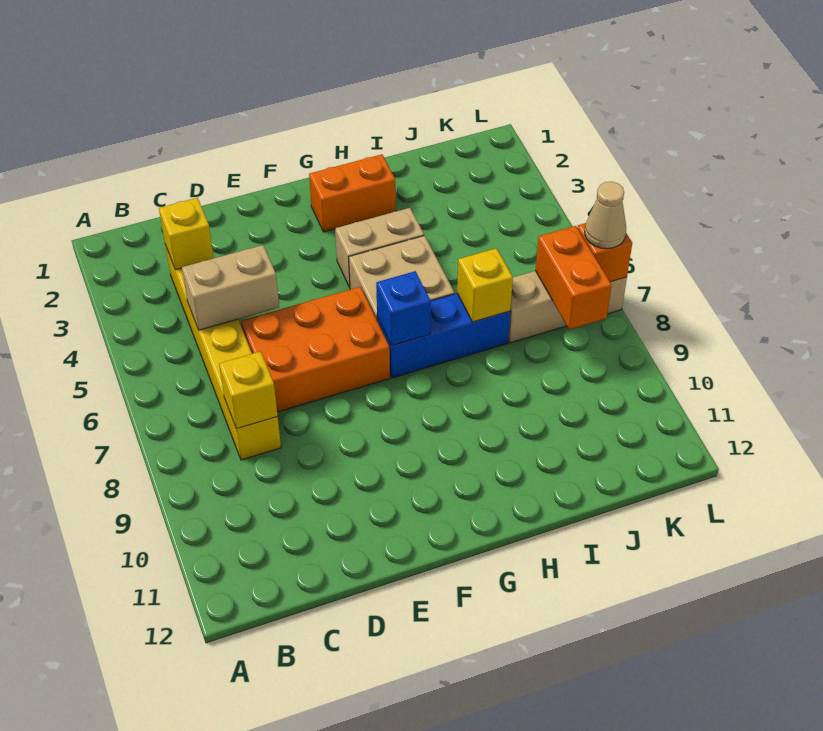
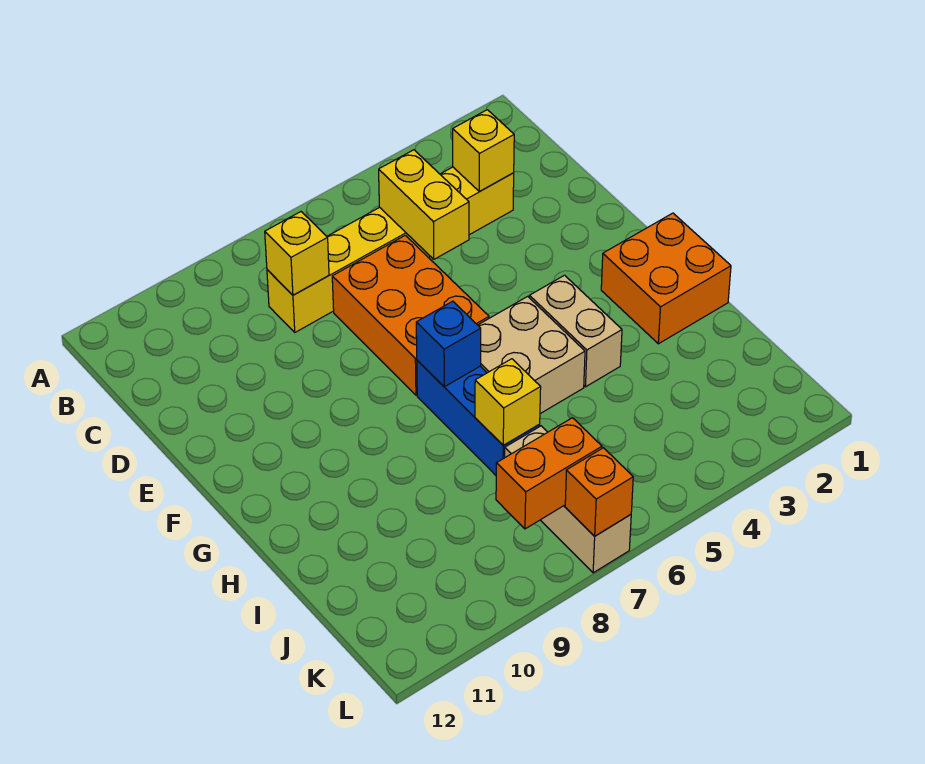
tan 1x2 brick [182,245,279,330] -> yellow 1x2 brick [379,150,469,259]
orange 1x2 brick [309,154,396,232] -> orange 2x2 brick [601,213,731,344]
tan 1x1 cone [585,182,626,249] -> none

